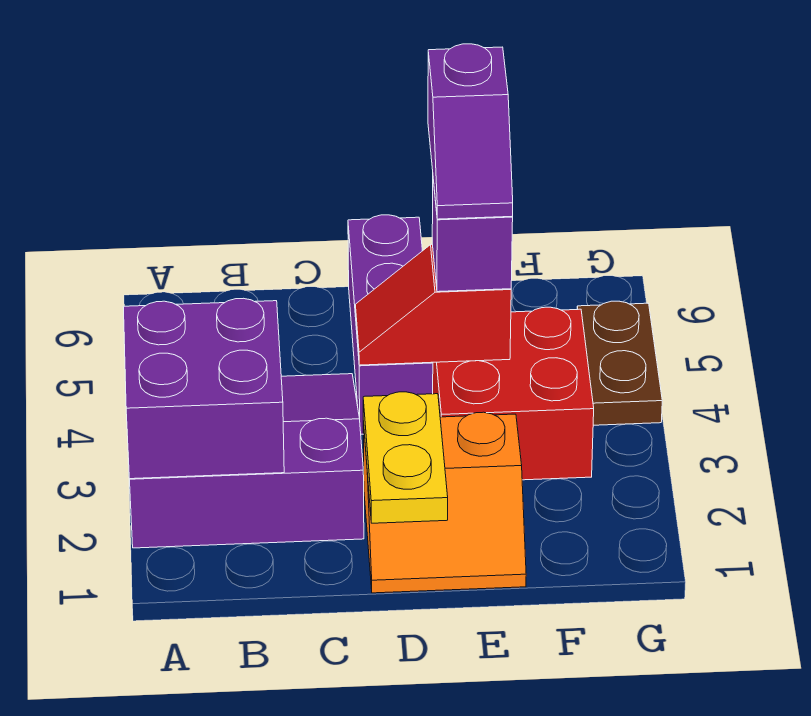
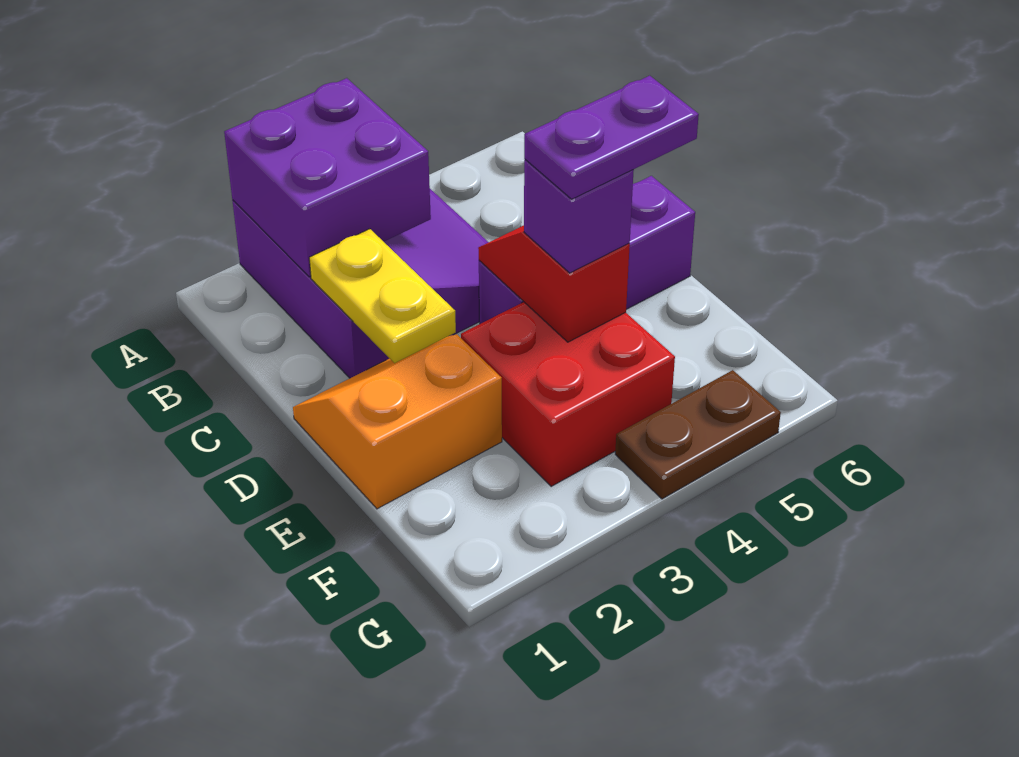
orange 2x2 slope [363,412,526,593] -> orange 2x2 slope turned to [293,334,502,509]
yellow 1x2 plate [363,392,448,523] -> yellow 1x2 plate turned to [309,229,456,363]
purple 1x2 slope [428,44,513,219] -> purple 1x2 plate [524,76,699,199]

